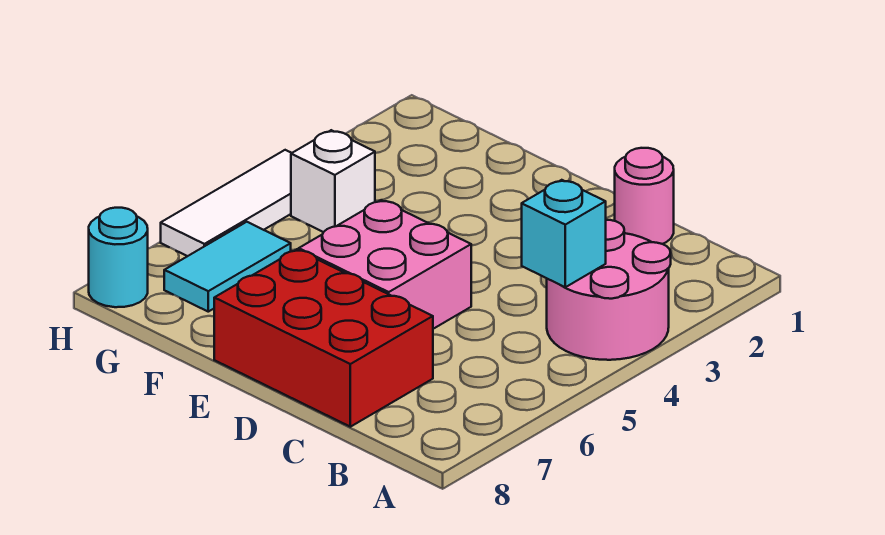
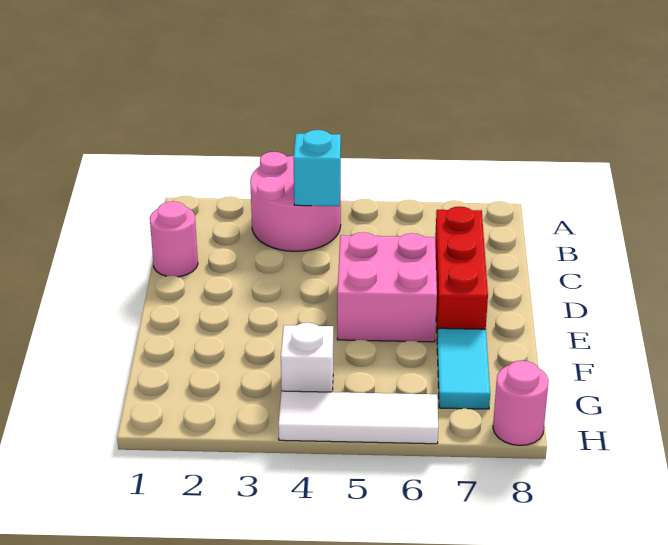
red 2x3 brick [214,249,433,427] -> red 1x3 brick [435,207,488,336]
cyan 1x2 tile [164,222,291,312] -> cyan 1x2 tile turned to [437,328,490,409]
cyan 1x1 round brick [89,208,148,307] -> pink 1x1 round brick [493,361,549,445]

